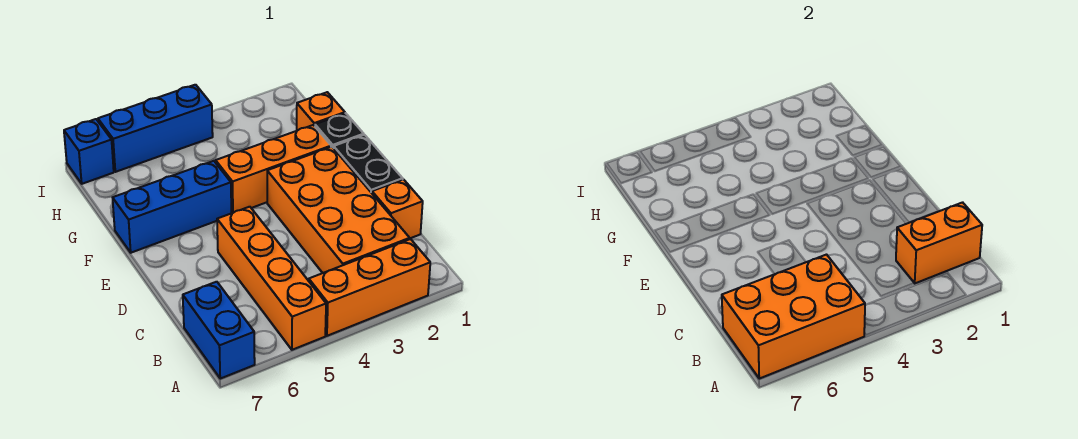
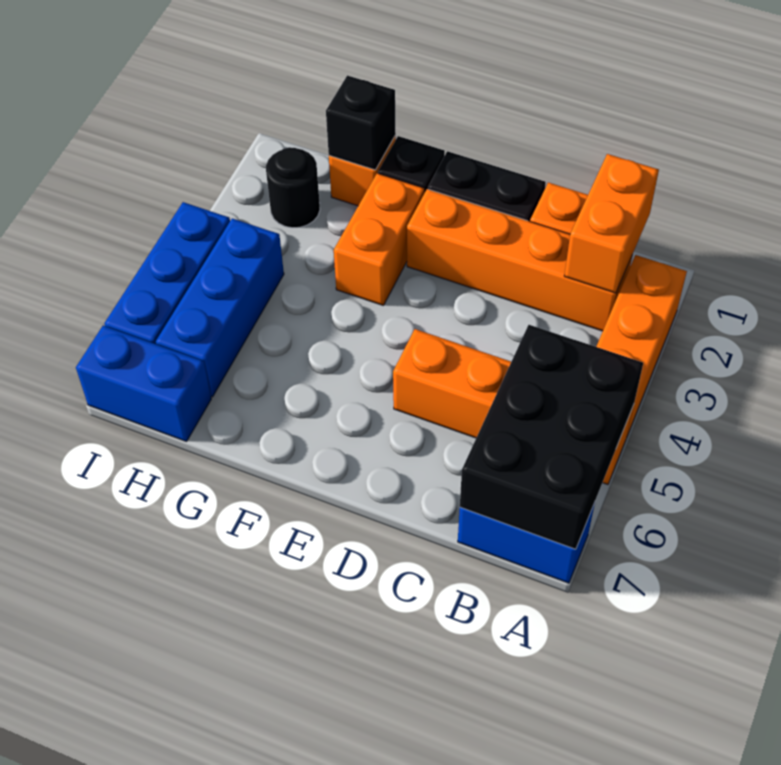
orange 2x3 brick [722,255,865,379] -> black 2x3 brick [460,325,643,549]
orange 2x4 brick [267,147,410,273] -> orange 1x4 brick [407,189,632,331]
orange 1x3 brick [216,125,331,213] -> orange 1x2 brick [334,173,424,305]
blue 1x3 brick [113,161,231,253] -> blue 1x3 brick moved to [156,218,284,397]
none -> black 1x1 brick [326,75,396,170]
none -> black 1x1 round brick [266,147,320,228]
blue 1x1 brick [64,119,114,184] -> blue 1x2 brick [76,325,211,441]

